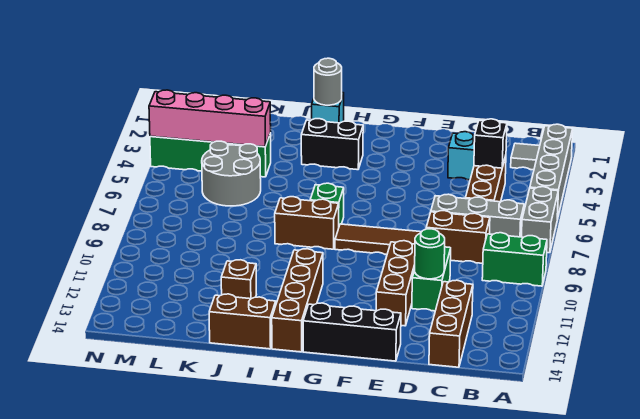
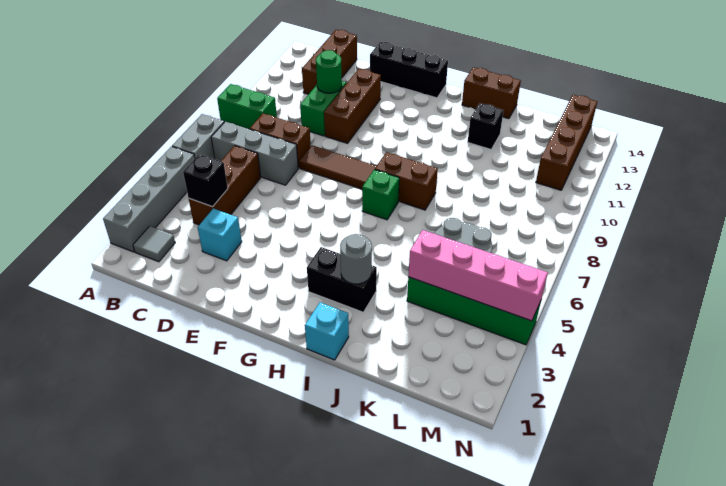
brown 1x4 brick [272,249,323,352] -> brown 1x4 brick moved to [536,95,597,190]
grey 1x1 round brick [314,58,342,105] -> grey 1x1 round brick moved to [340,234,372,284]
brown 1x1 brick [221,260,256,299] -> black 1x1 brick [468,103,504,149]

